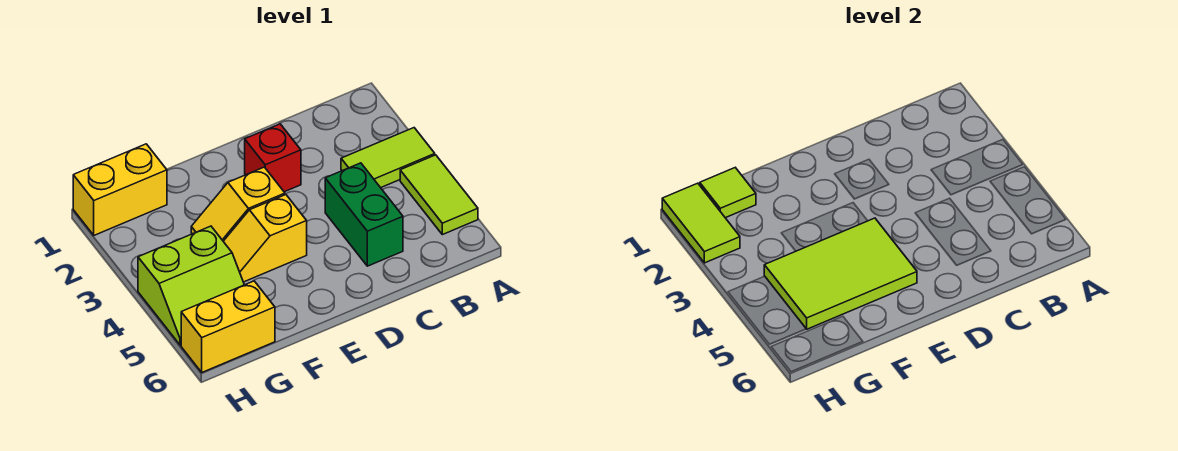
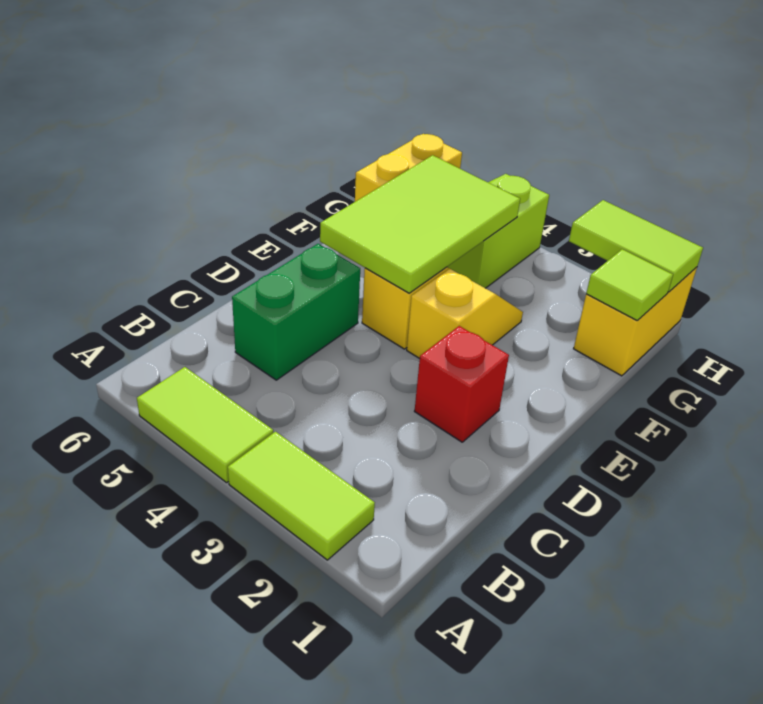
lime 1x2 tile [341,128,435,188] -> lime 1x2 tile turned to [228,432,375,560]
green 1x2 brick [325,163,403,266] -> green 1x2 brick turned to [232,244,360,380]

